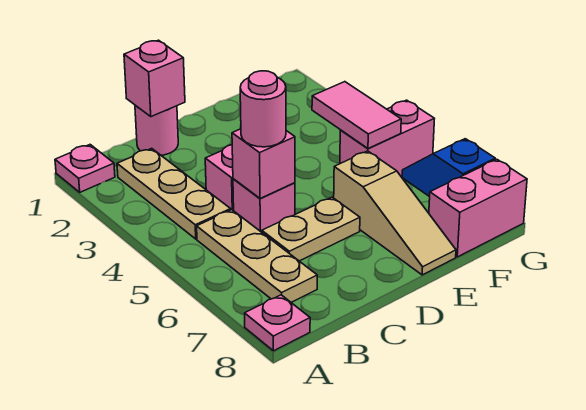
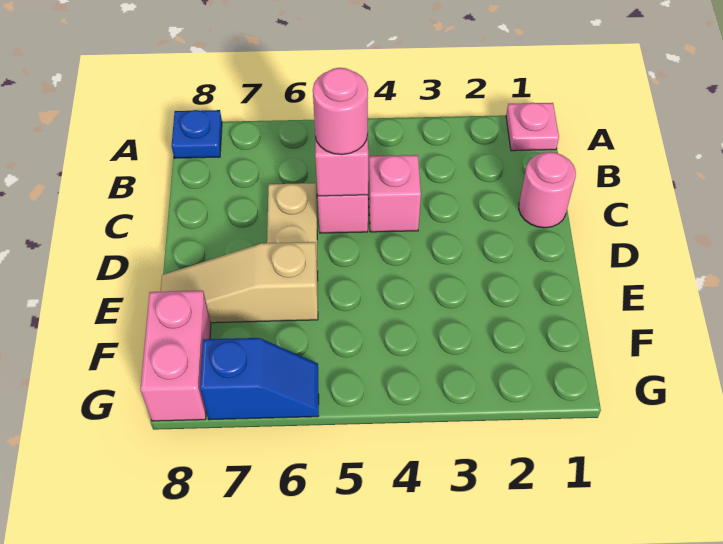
pink 1x1 plate [245,295,310,351] -> blue 1x1 plate [172,110,222,158]
tan 1x3 plate [117,148,231,239] -> none
tan 1x3 plate [197,210,317,302] -> none
pink 1x1 brick [124,40,185,117] -> none
pink 1x2 tile [312,82,401,148] -> none
pink 1x2 brick [340,100,434,177] -> none

